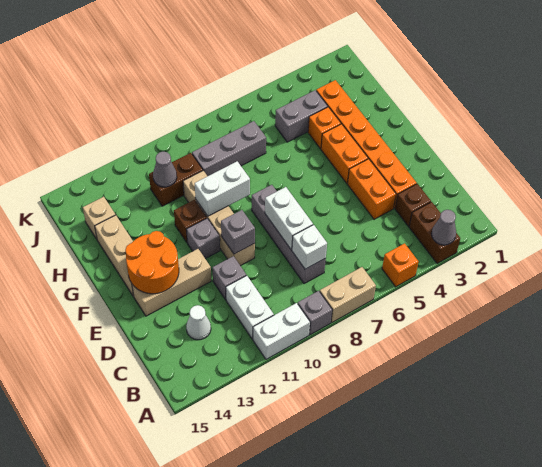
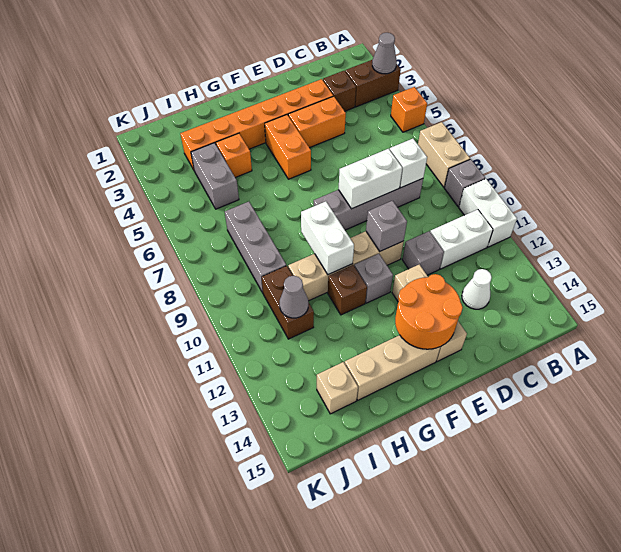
orange 1x2 brick [321,124,368,183] -> orange 1x2 brick turned to [265,115,311,179]

